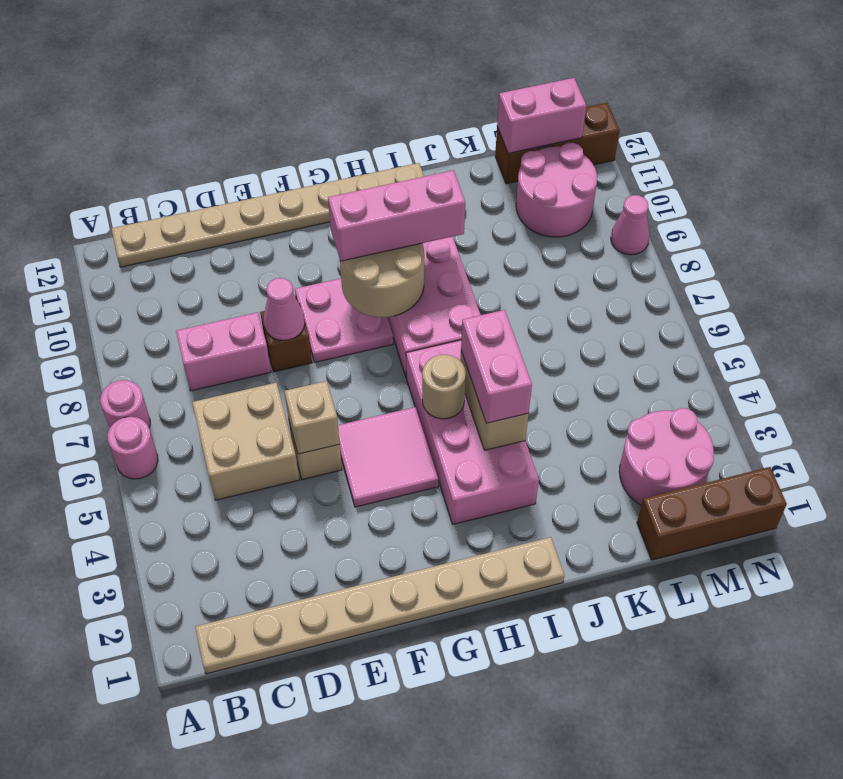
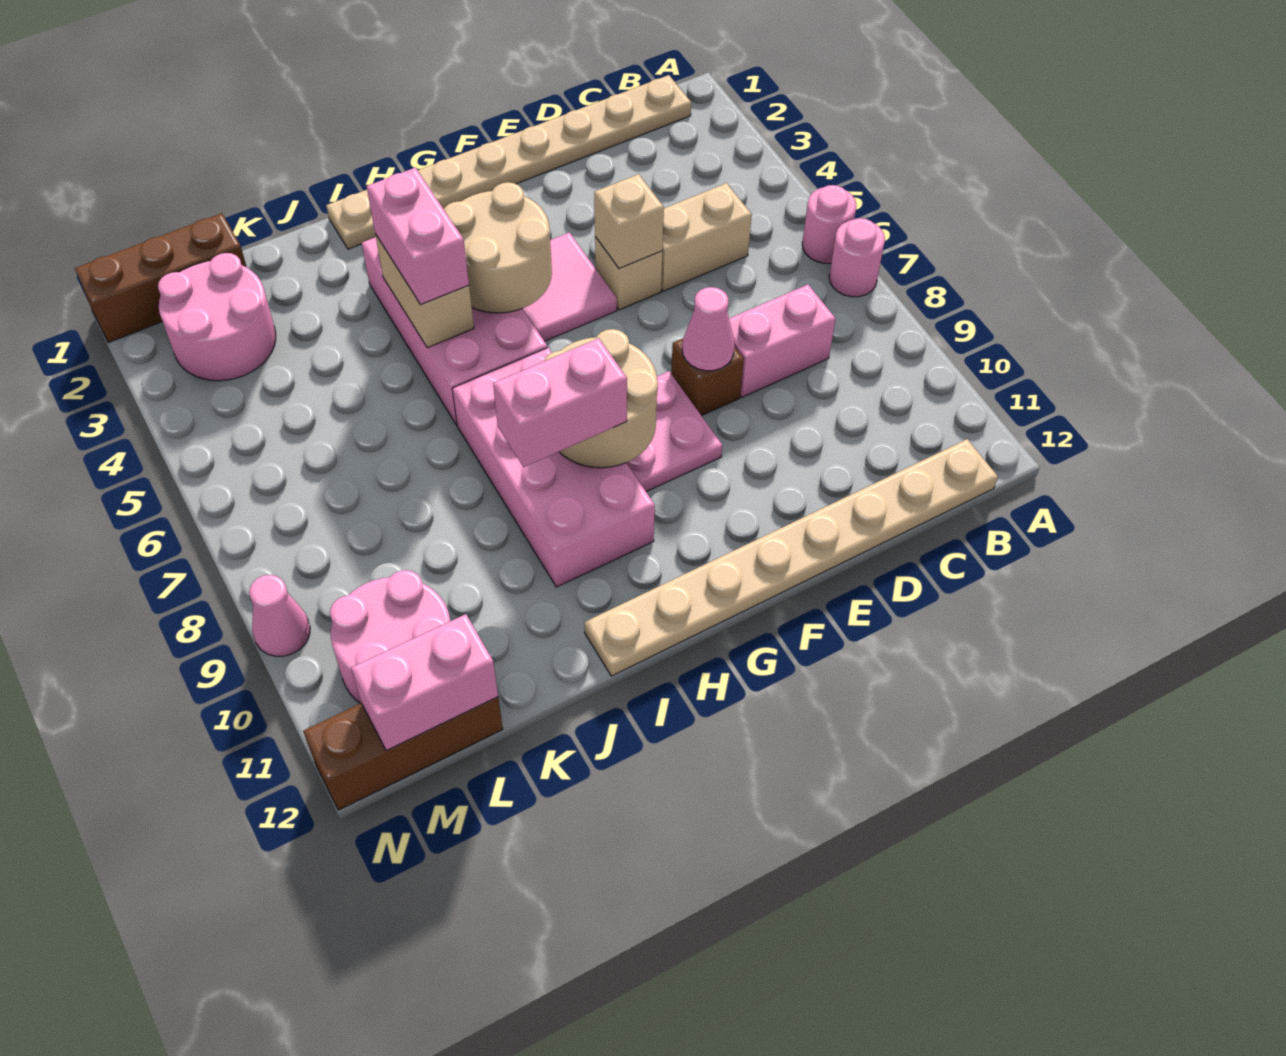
tan 2x2 brick [192,383,299,500] -> tan 1x2 brick [661,183,752,291]
pink 1x3 brick [328,170,465,261] -> pink 1x2 brick [493,338,627,467]
tan 1x1 round brick [422,355,466,419] -> tan 2x2 round brick [444,182,552,313]

